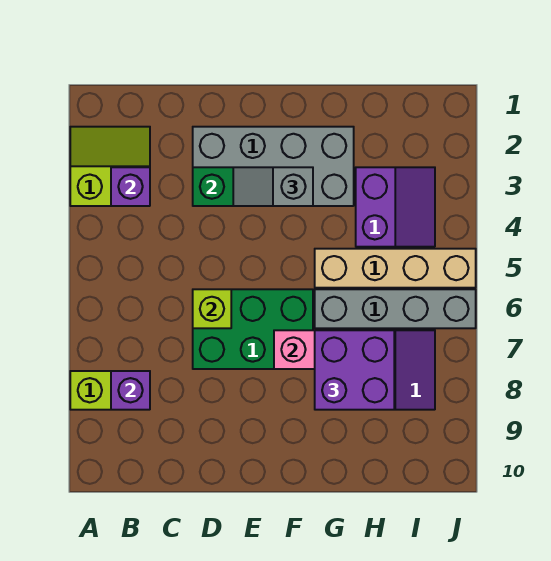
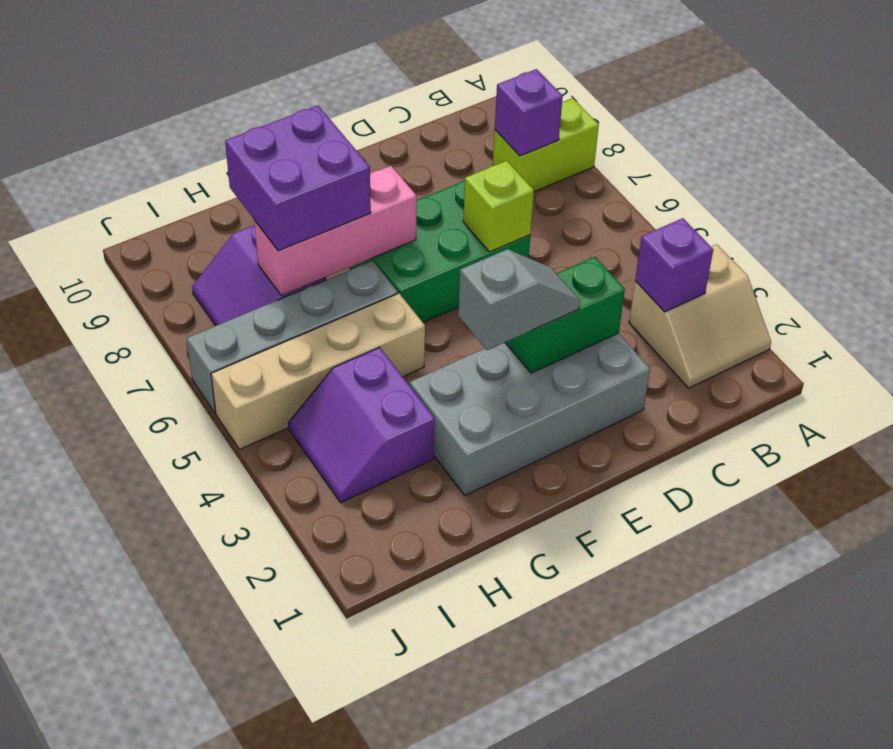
lime 2x2 slope [70,127,150,206] -> tan 2x2 slope [629,244,771,388]

